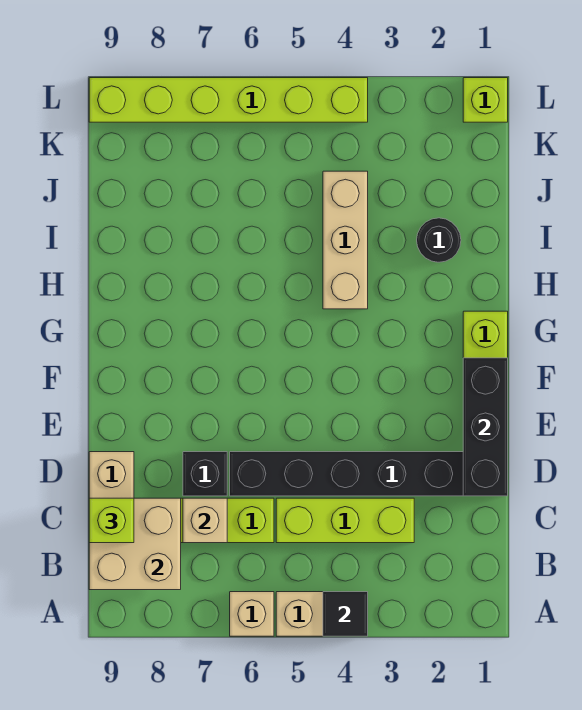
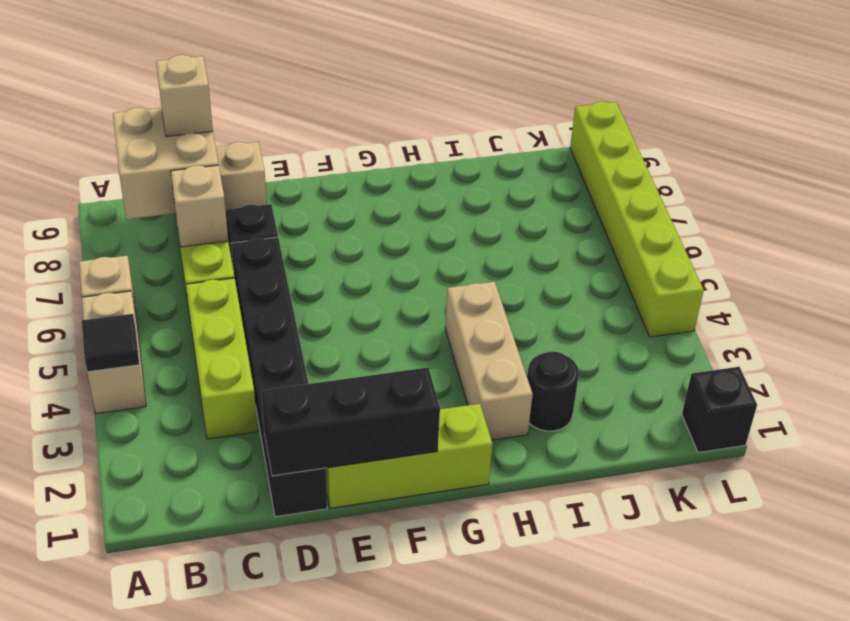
lime 1x1 brick [89,498,134,543] -> tan 1x1 brick [156,55,213,137]
tan 1x3 brick [323,171,368,309] -> tan 1x3 brick turned to [445,282,533,440]
lime 1x1 brick [463,78,508,122] -> black 1x1 brick [682,367,757,453]

